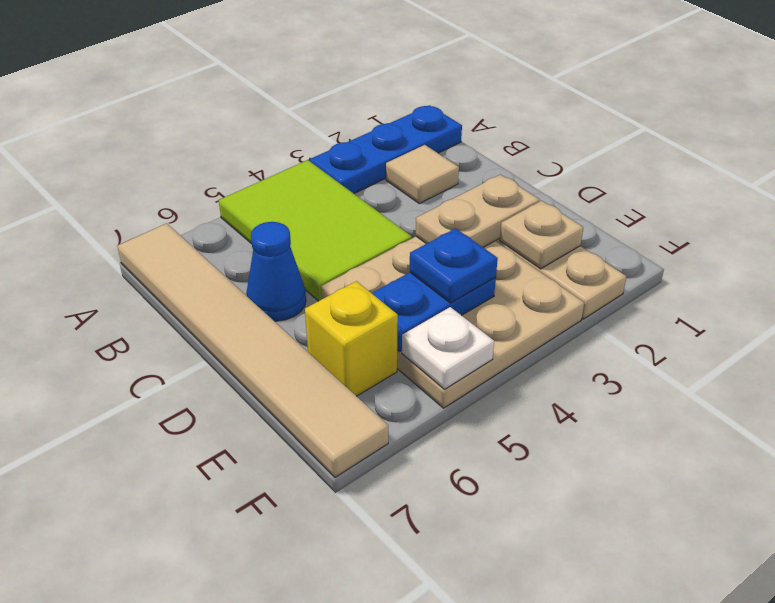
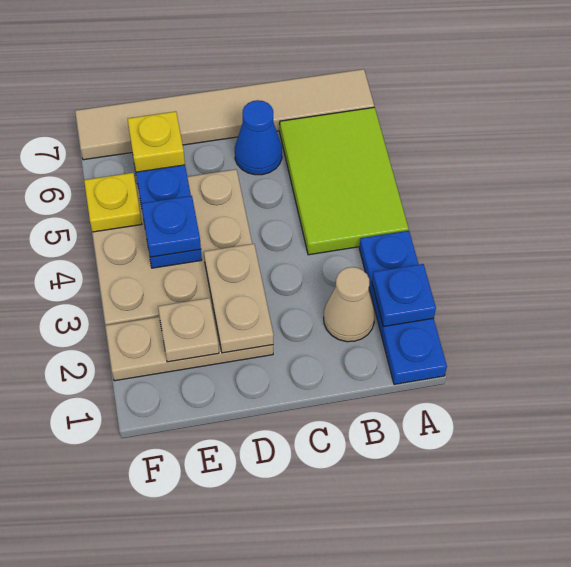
none -> blue 1x1 plate [372,264,436,327]
lime 2x3 tile [219,160,412,301] -> lime 2x3 tile turned to [280,107,409,255]
tan 1x1 tile [386,145,459,204] -> tan 1x1 cone [324,267,375,342]
white 1x1 plate [402,307,494,389] -> yellow 1x1 plate [84,173,142,232]

